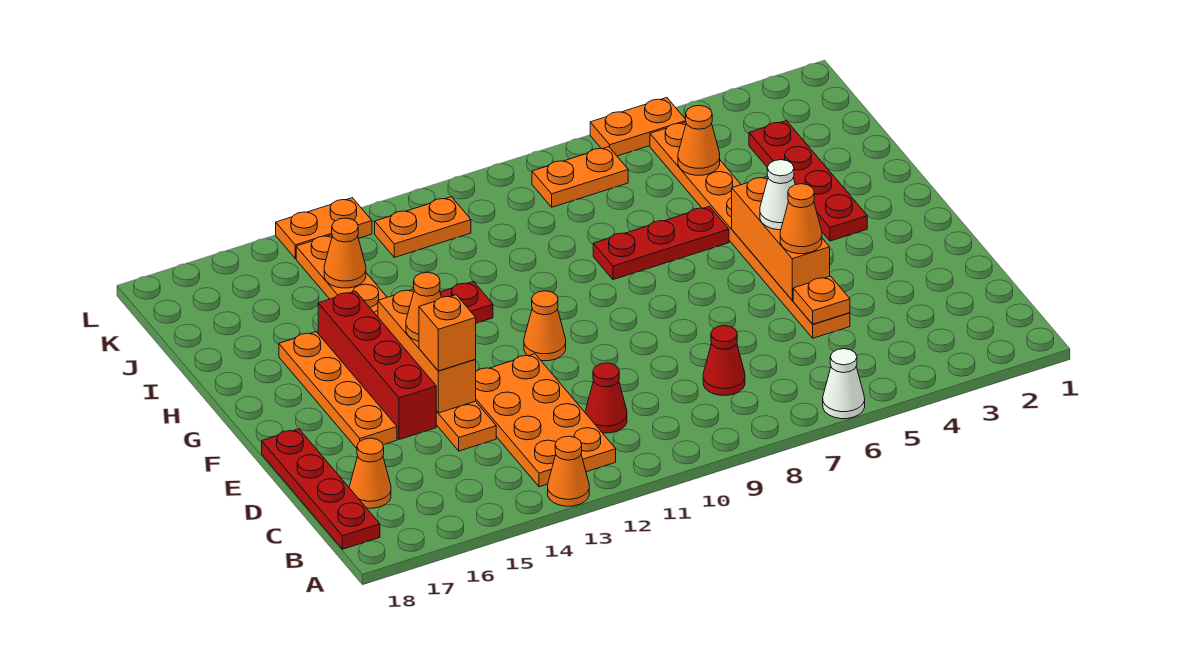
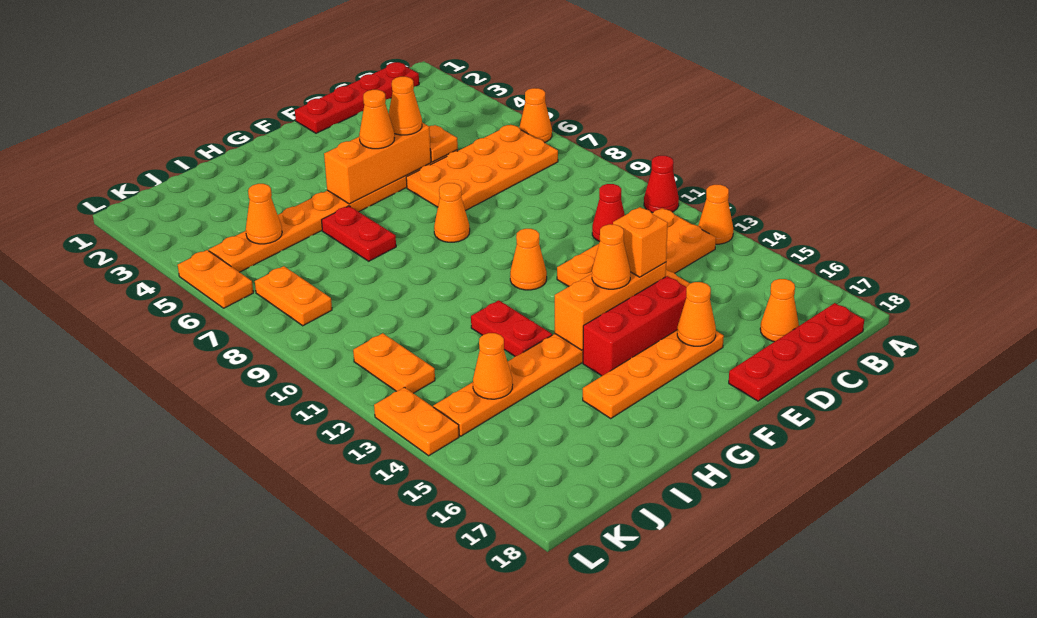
white 1x1 cone [823,349,865,419] -> orange 1x1 cone [519,88,552,143]
none -> orange 2x4 plate [406,125,558,211]
red 1x1 cone [703,326,745,395] -> red 1x1 cone moved to [644,156,679,213]
red 1x4 brick [318,291,436,440] -> red 1x3 brick [583,276,687,376]
none -> orange 1x1 cone [677,282,716,346]
white 1x1 cone [760,160,795,230] -> orange 1x1 cone [359,90,394,149]
none -> orange 1x1 cone [434,183,470,242]
red 1x4 plate [749,121,867,241] -> red 1x4 plate moved to [295,62,419,133]
red 1x3 plate [593,206,729,280] -> red 1x2 plate [322,206,396,261]

